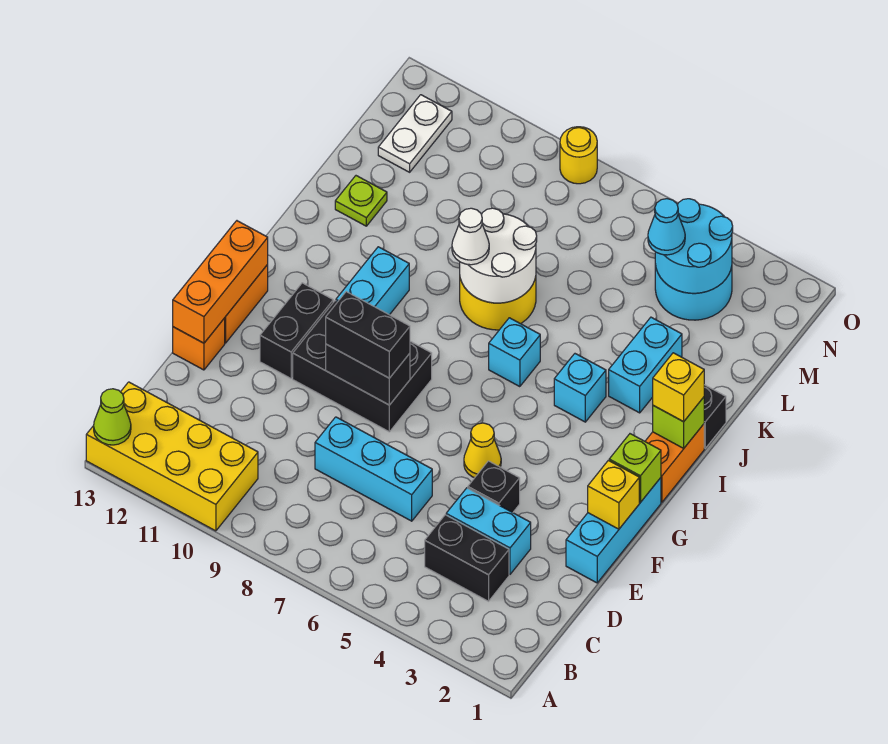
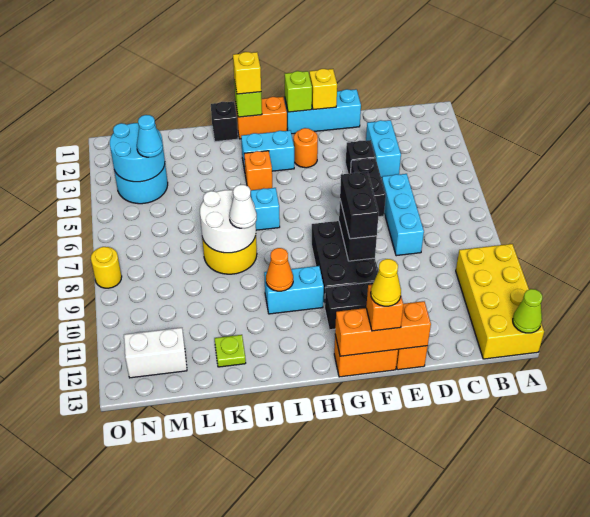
black 1x2 brick [425,515,509,601] -> black 1x2 brick moved to [351,158,386,217]
yellow 1x1 cone [464,423,501,478] -> yellow 1x1 cone moved to [371,259,401,306]
none -> orange 1x1 brick [366,284,403,331]
none -> orange 1x1 round brick [294,128,318,168]
cyan 1x1 brick [554,354,606,422] -> orange 1x1 brick [244,151,272,190]
none -> orange 1x1 cone [266,248,293,291]
cyan 1x2 brick [609,317,682,413] -> cyan 1x2 brick moved to [241,130,294,171]
white 1x2 plate [378,95,452,172] -> white 1x2 brick [124,328,187,378]

